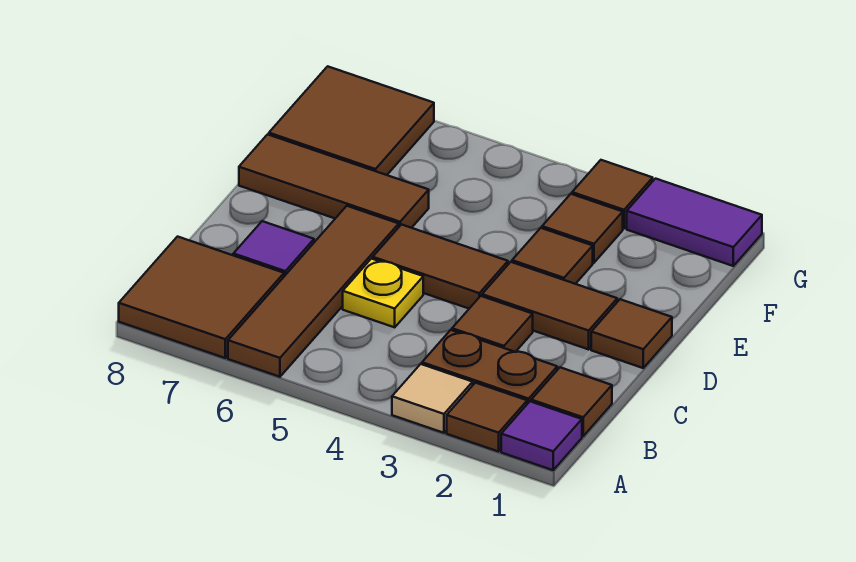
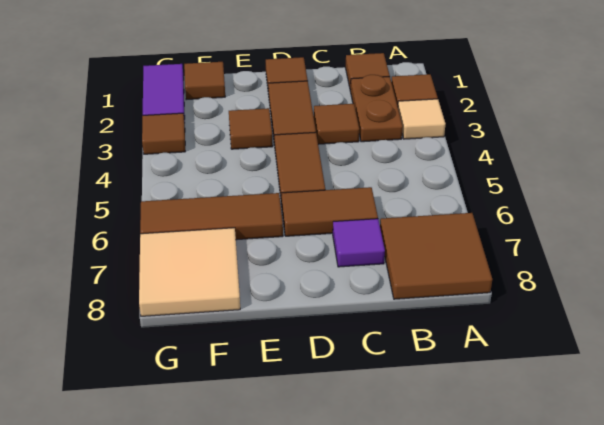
purple 1x1 tile [501,401,582,470] -> none
brown 1x4 tile [228,206,399,377] -> brown 1x2 tile [281,187,378,236]
yellow 1x1 plate [343,259,423,327] -> none
brown 1x3 tile [239,134,429,228] -> brown 1x3 tile turned to [140,193,283,240]
brown 1x1 tile [542,194,623,263] -> brown 1x1 tile moved to [184,62,225,100]
brown 2x2 tile [269,66,434,175] -> tan 2x2 tile [139,228,240,316]

